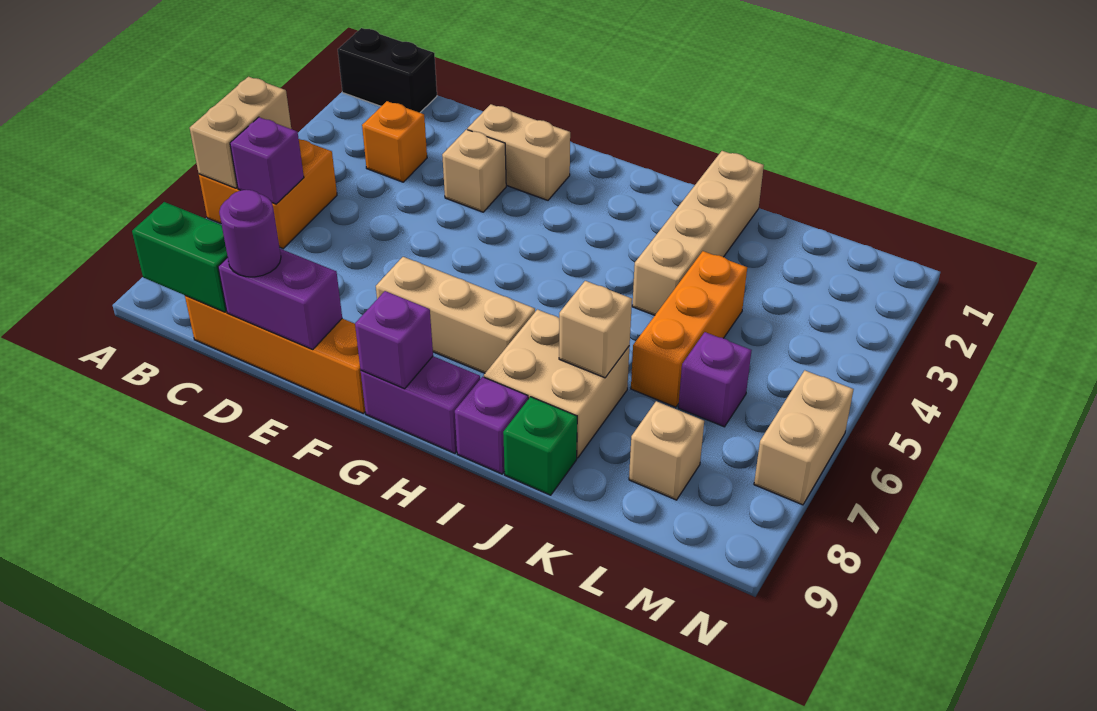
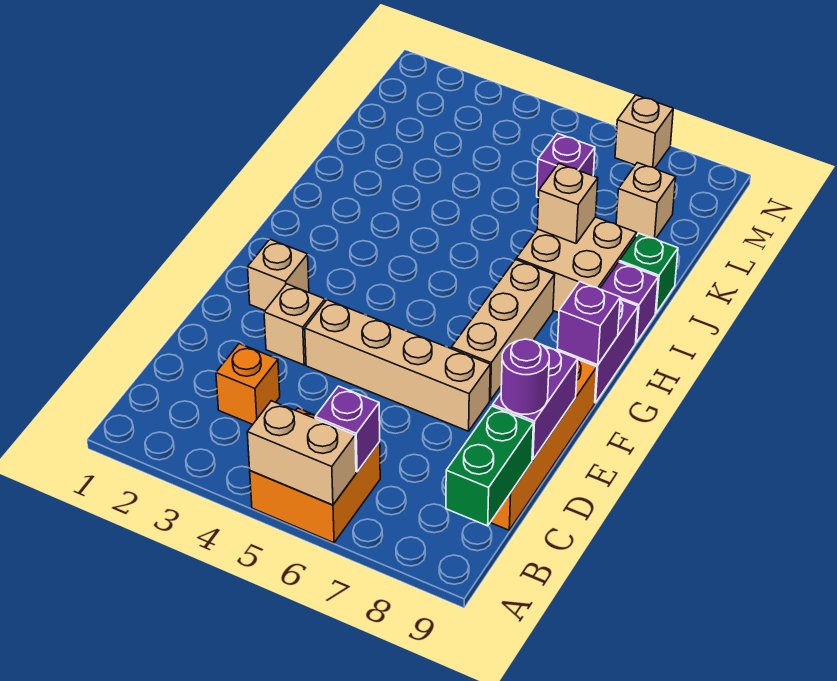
black 1x2 brick [338,28,437,113] -> none
tan 1x2 brick [467,104,570,200] -> tan 1x1 brick [248,239,309,310]
tan 1x4 brick [632,151,764,315] -> tan 1x4 brick moved to [305,300,490,431]
orange 1x3 brick [631,251,747,407] -> none
tan 1x2 brick [754,370,854,505] -> tan 1x1 brick [615,95,673,168]

